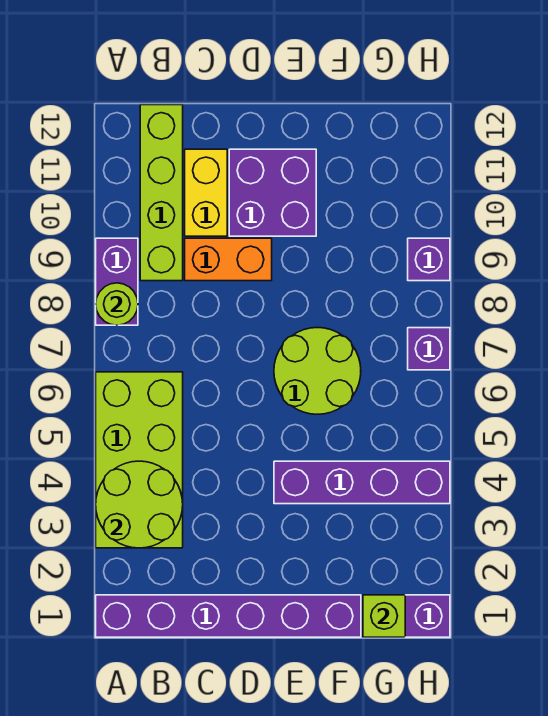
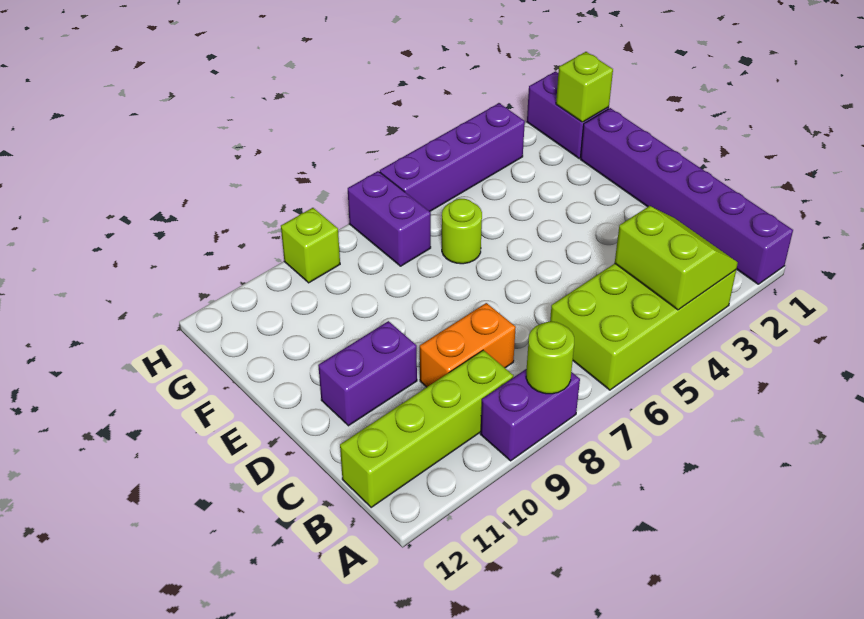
lime 2x2 round brick [96,461,183,548] -> lime 2x2 slope [615,206,738,310]
orange 1x2 brick [185,238,272,281] -> orange 1x2 brick turned to [420,303,516,387]
yellow 1x2 brick [185,149,227,236] -> none
purple 2x2 brick [229,149,316,236] -> purple 1x2 brick [318,321,417,426]
purple 1x4 brick [274,461,450,504] -> purple 1x4 brick turned to [380,103,525,211]
lime 2x2 round brick [274,328,361,414] -> lime 1x1 round brick [442,199,482,264]
purple 1x1 brick [408,328,450,370] -> purple 1x2 brick [348,171,431,266]
purple 1x1 brick [408,238,450,281] -> lime 1x1 brick [281,208,340,283]

